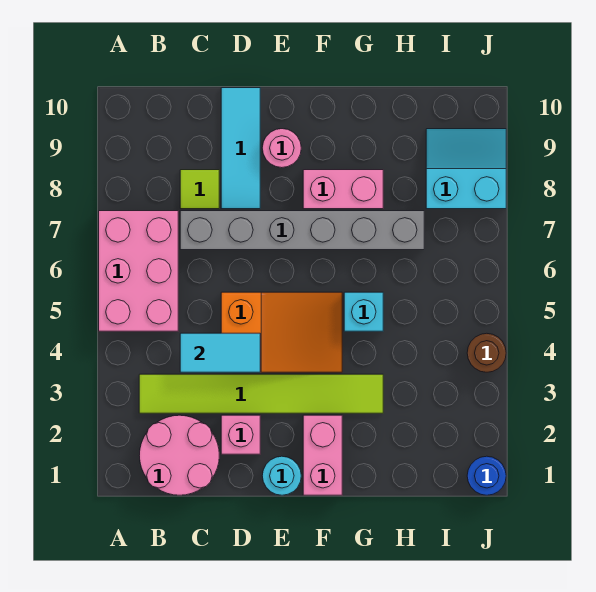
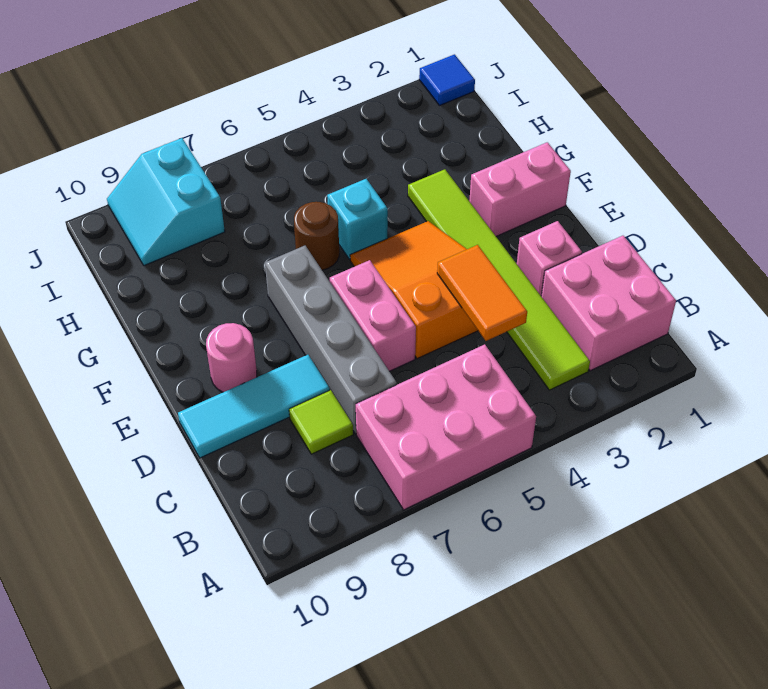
pink 2x2 round brick [139,415,219,495] -> pink 2x2 brick [541,236,676,371]
cyan 1x2 tile [180,333,260,372] -> orange 1x2 tile [437,245,527,341]
grey 1x6 brick [180,211,424,250] -> grey 1x4 brick [265,246,397,434]
cyan 1x1 round brick [262,456,301,495] -> none
pink 1x2 brick [303,170,383,209] -> pink 1x2 brick moved to [330,260,416,371]
blue 1x1 round brick [467,456,506,495] -> blue 1x1 tile [419,54,475,106]
brown 1x1 round brick [467,333,506,372] -> brown 1x1 round brick moved to [294,202,339,270]

